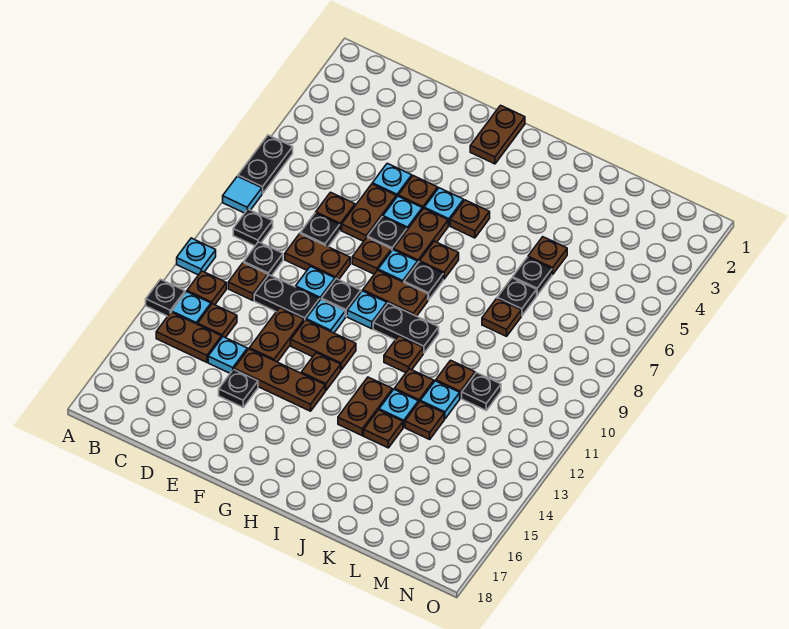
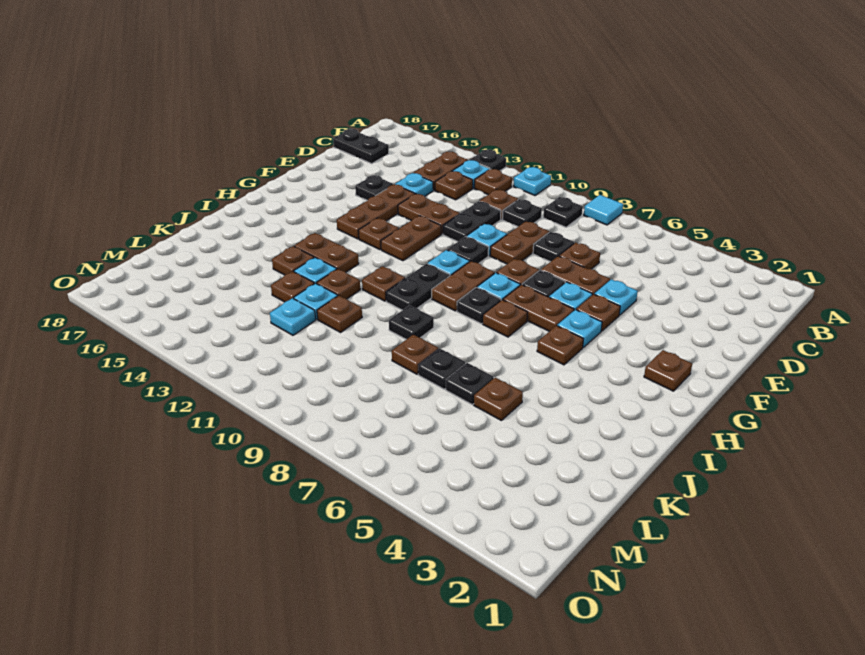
black 1x2 plate [238,135,293,194] -> black 1x2 plate moved to [333,129,389,163]
cyan 1x1 plate [306,299,345,333] -> cyan 1x1 plate moved to [270,298,316,335]
brown 1x2 plate [470,105,525,164] -> brown 1x1 plate [644,350,692,391]
black 1x1 plate [462,373,501,410] -> black 1x1 plate moved to [389,305,434,339]

